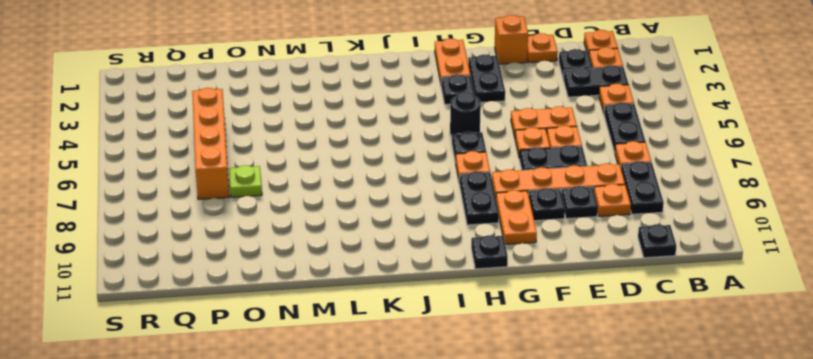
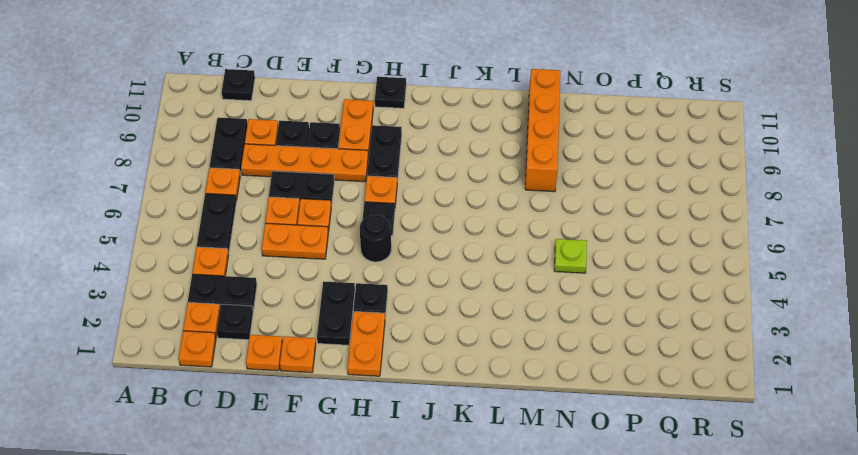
orange 1x1 brick [495,15,528,64] -> orange 1x1 plate [280,337,316,373]
lime 1x1 plate [229,165,262,197] -> lime 1x1 plate moved to [554,239,587,273]
orange 1x4 brick [192,88,229,199] -> orange 1x4 brick moved to [525,69,560,192]

